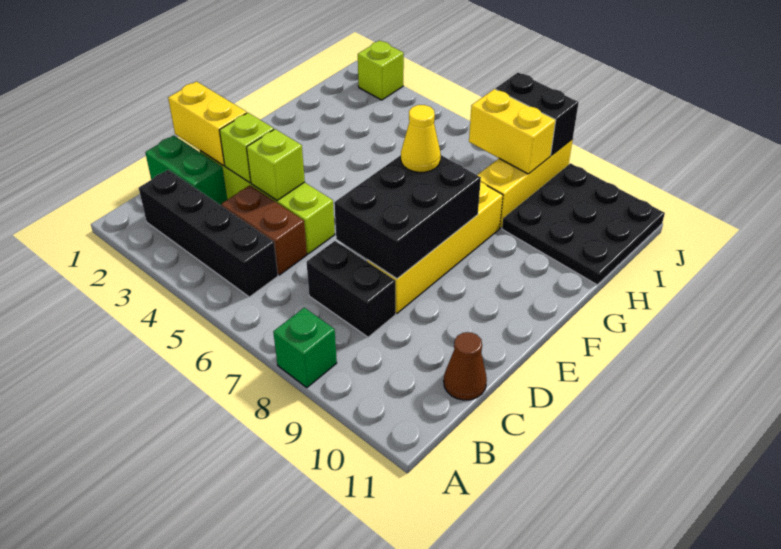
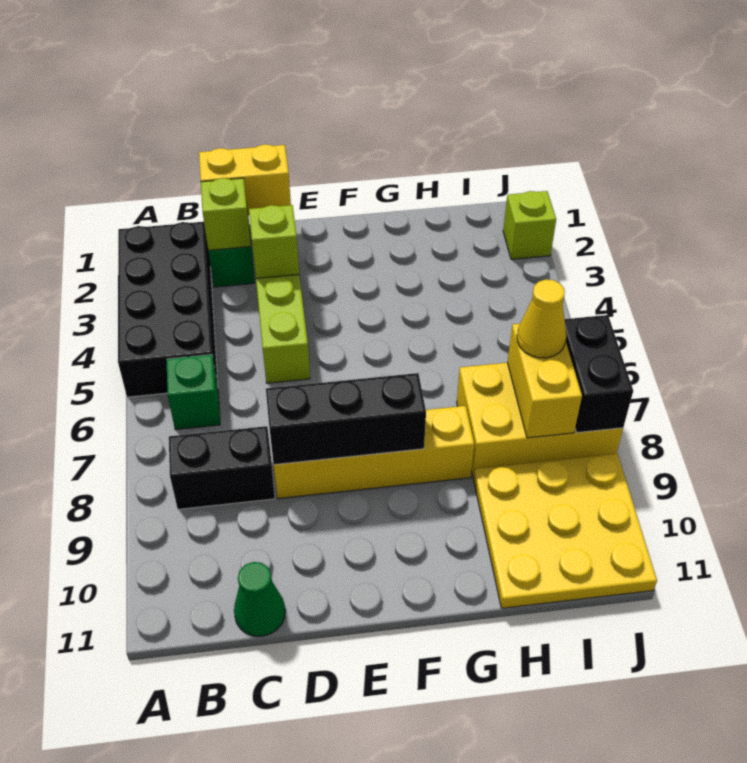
green 1x1 brick [273,308,337,388] -> green 1x1 brick moved to [166,355,220,430]
black 1x4 brick [139,170,278,297] -> black 2x4 brick [118,222,218,397]
brown 1x2 brick [221,185,307,275] -> none
black 1x2 brick [307,241,396,337] -> black 1x2 brick turned to [169,426,275,509]
brown 1x1 cone [444,332,487,400] -> green 1x1 cone [234,562,285,636]
yellow 1x2 brick [168,82,247,166] -> yellow 1x2 brick turned to [199,144,291,216]
lime 1x1 brick [247,129,305,200] -> lime 1x1 brick moved to [201,178,251,250]
black 2x3 brick [334,155,481,279] -> black 1x3 brick [266,373,426,465]
yellow 1x1 cone [401,105,441,172] -> yellow 1x1 cone moved to [517,279,566,358]
yellow 1x3 brick [478,139,573,228] -> yellow 2x3 brick [457,363,623,478]
black 3x3 plate [502,163,665,285] -> yellow 3x3 plate [473,453,657,608]

